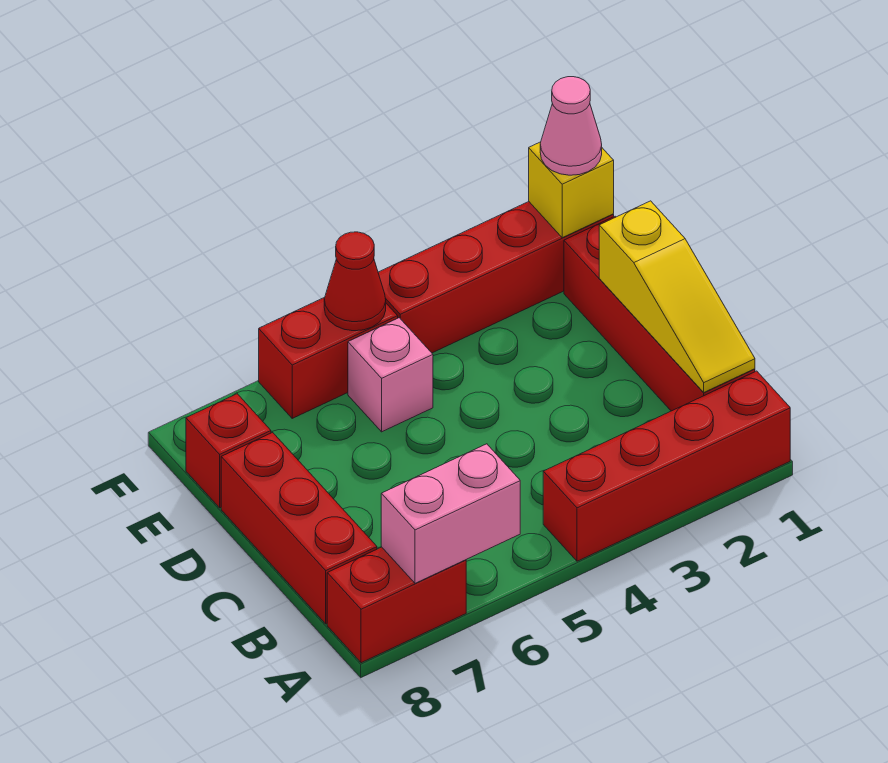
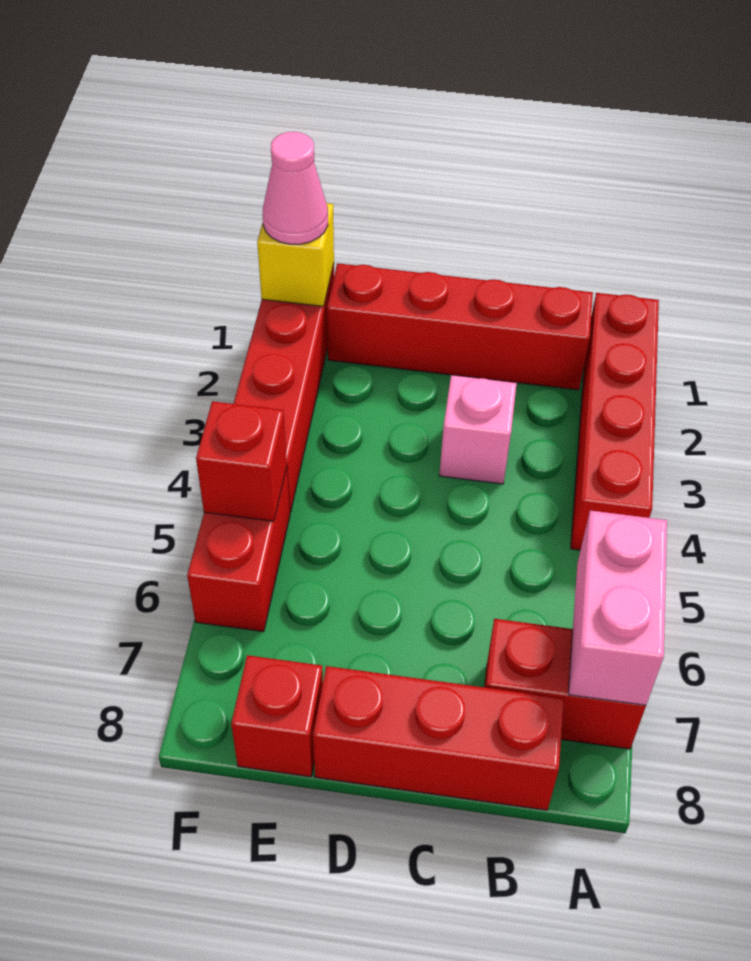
red 1x2 brick [327,547,466,663] -> red 1x2 brick turned to [484,619,646,749]
yellow 1x3 slope [599,201,755,392] -> none
pink 1x1 brick [348,318,433,432] -> pink 1x1 brick moved to [439,375,517,484]
red 1x1 cone [324,232,386,331] -> red 1x1 brick [196,401,287,521]

